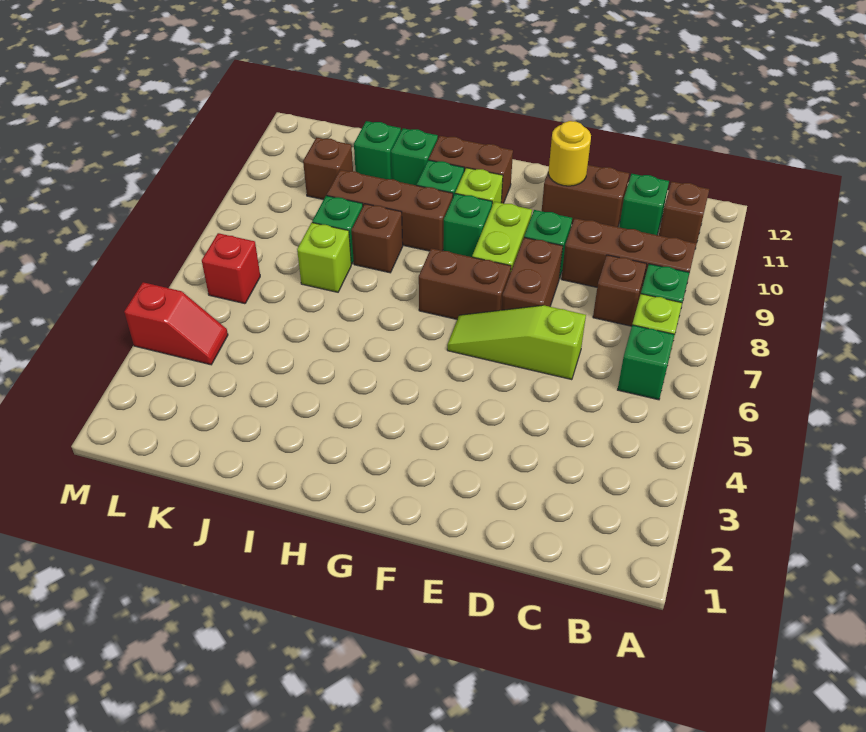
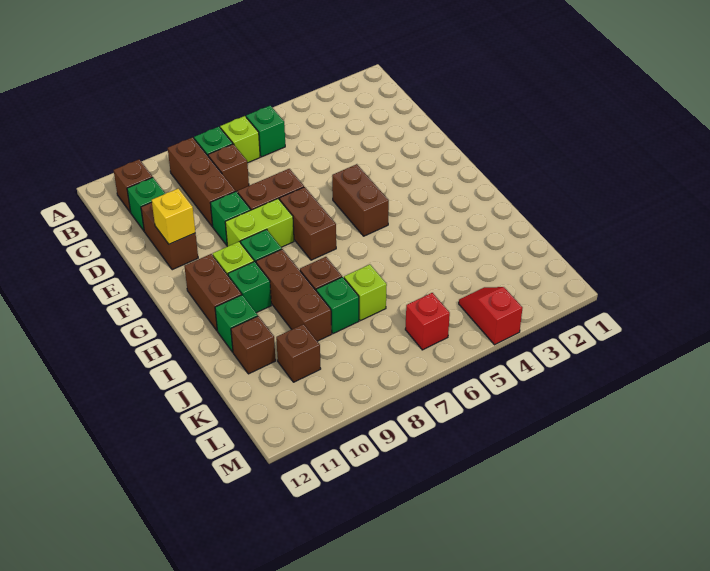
lime 1x3 slope [447,305,586,380] -> none
yellow 1x1 round brick [548,121,591,186] -> yellow 1x1 brick [152,188,195,244]
none -> brown 1x2 brick [332,164,389,236]
green 1x1 brick [354,121,401,179] -> brown 1x1 brick [231,316,276,374]

